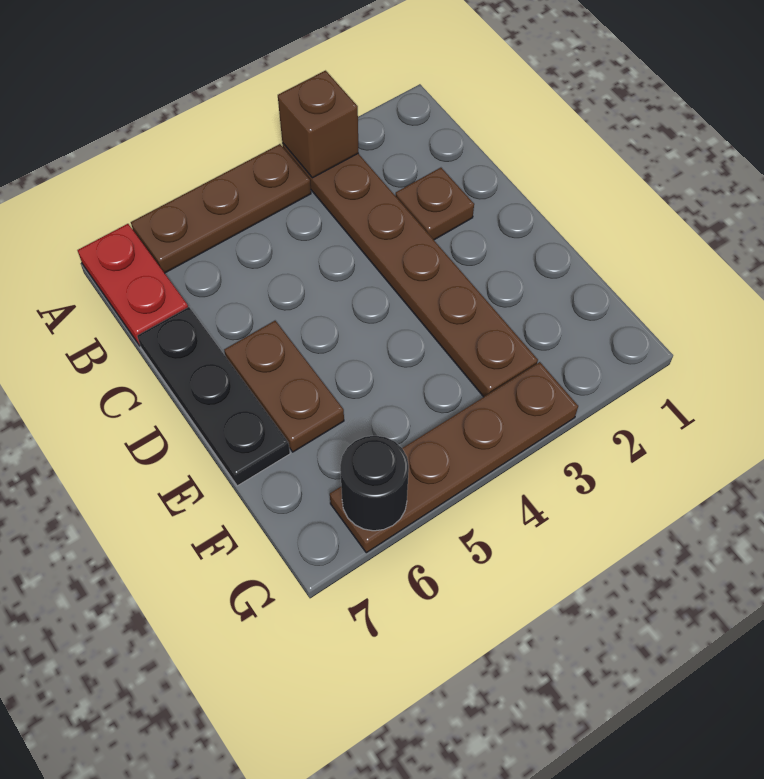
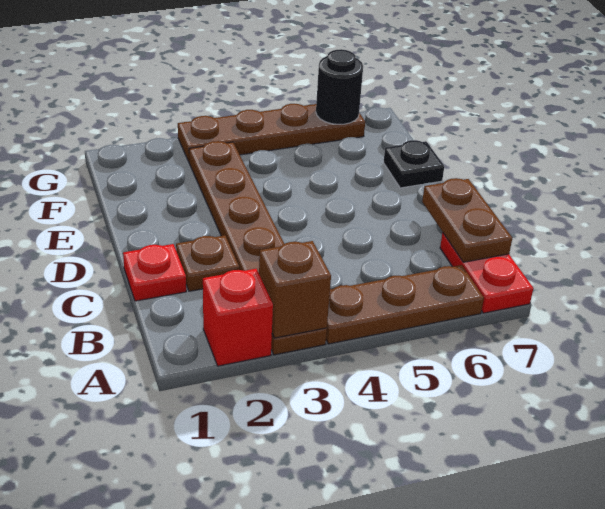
none -> red 1x1 brick [203,269,273,366]
none -> red 1x1 plate [123,244,186,301]
black 1x3 plate [137,307,290,486] -> black 1x1 plate [383,140,444,188]
brown 1x2 plate [224,321,344,452] -> brown 1x2 plate moved to [422,178,512,262]

